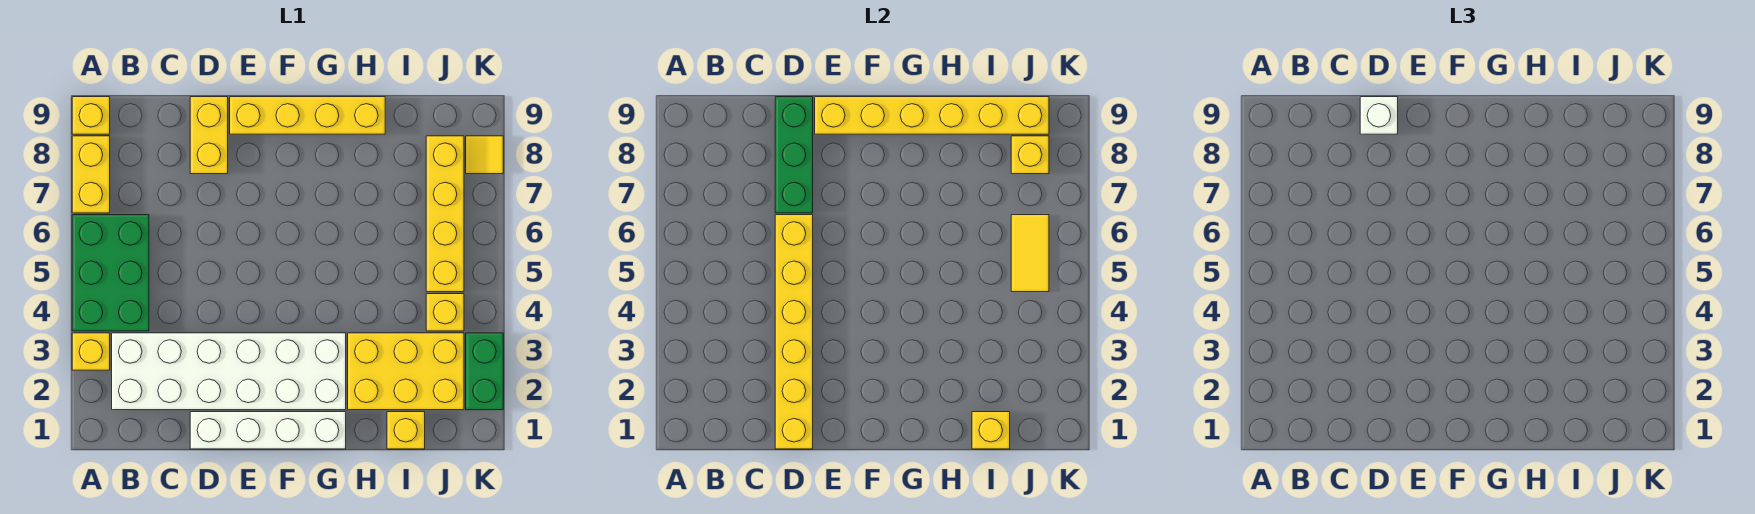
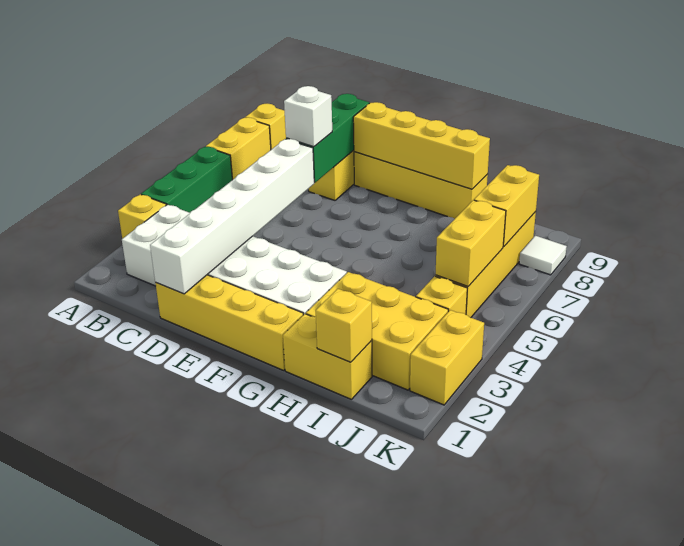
green 2x3 brick [72,215,149,331] -> green 1x3 brick [141,147,232,213]
white 1x4 brick [190,412,346,449] -> yellow 1x4 brick [155,275,303,370]
yellow 1x6 brick [775,215,813,449] -> white 1x6 brick [150,139,314,294]
white 1x1 brick [1360,97,1398,134] -> white 1x1 brick moved to [284,86,332,147]
yellow 1x6 brick [815,97,1049,134] -> yellow 1x4 brick [353,102,490,189]
yellow 1x1 brick [387,412,425,449] -> yellow 1x2 brick [283,314,372,399]
yellow 1x2 tile [1011,215,1049,292] -> yellow 1x2 brick [436,200,506,286]
yellow 1x1 brick [1011,136,1049,174] -> yellow 1x2 brick [474,165,539,247]
green 1x2 brick [466,333,503,410] -> yellow 1x2 brick [410,310,484,405]
yellow 1x1 tile [466,136,503,174] -> white 1x1 tile [519,236,567,275]

